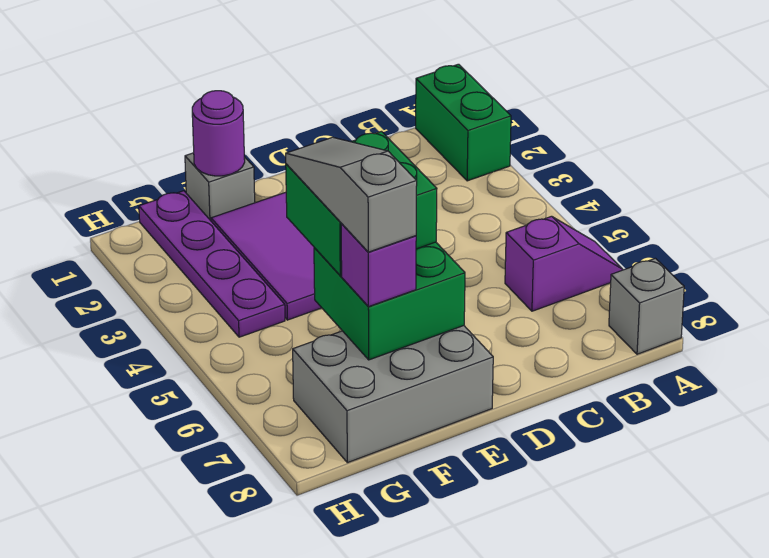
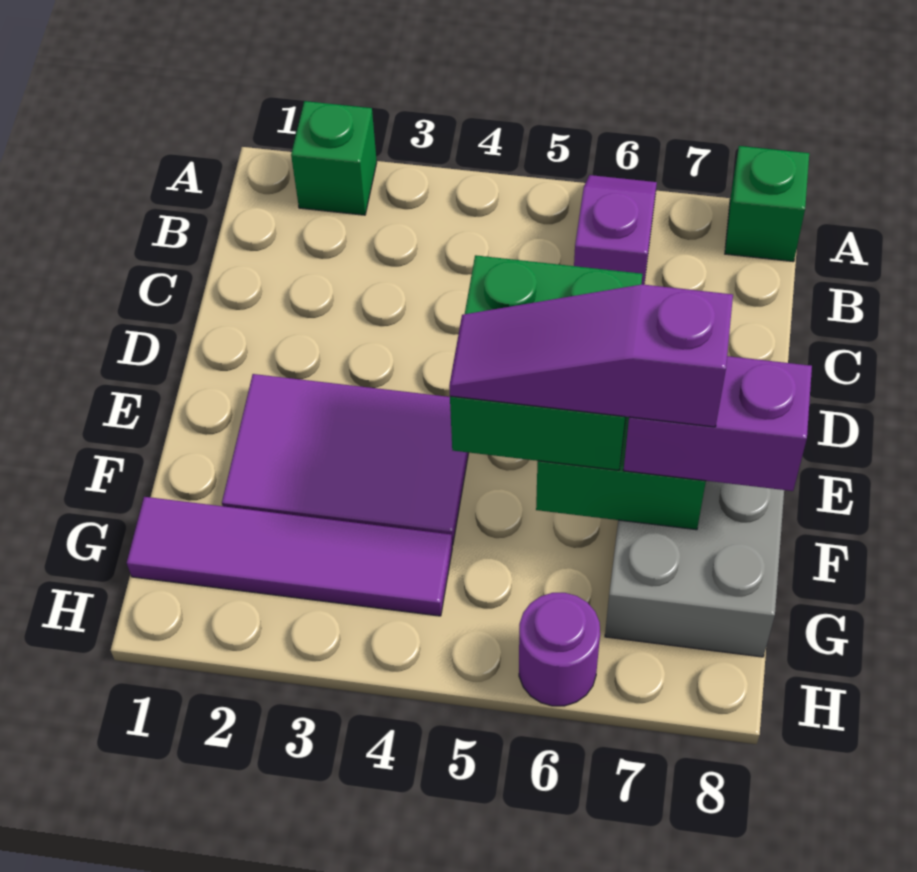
green 1x2 brick [416,64,511,181] -> green 1x1 brick [291,101,377,215]
grey 1x1 brick [609,258,684,354] -> green 1x1 brick [725,146,809,262]
grey 1x1 brick [185,153,255,221] -> none
purple 1x1 round brick [192,91,245,176] -> purple 1x1 round brick moved to [519,593,600,706]
grey 1x3 slope [286,137,417,252] -> purple 1x3 slope [449,284,733,427]
purple 1x1 brick [341,223,416,307] -> purple 1x2 brick [624,356,812,491]
purple 1x4 plate [139,191,285,337] -> purple 1x4 tile [127,497,452,616]

